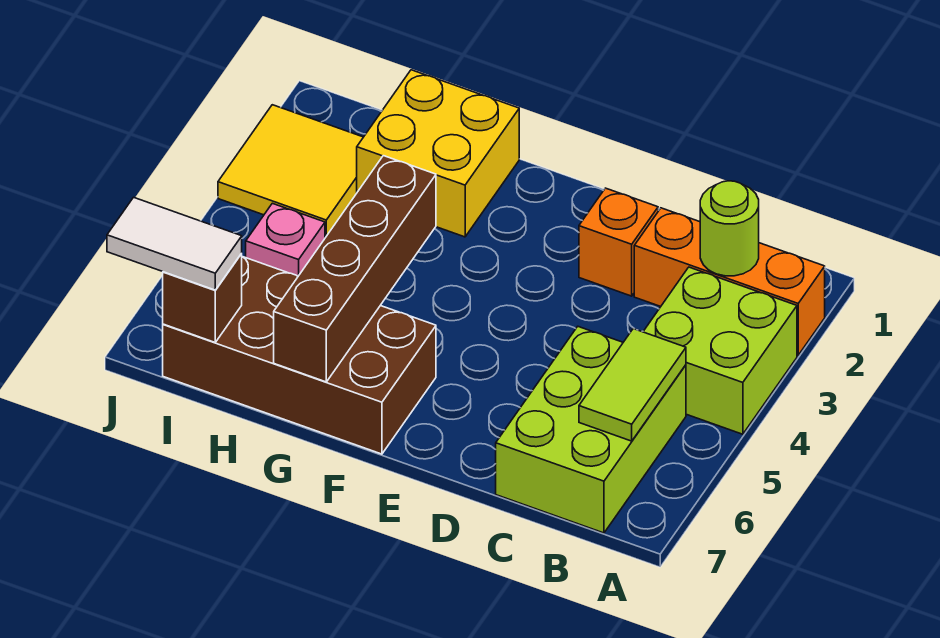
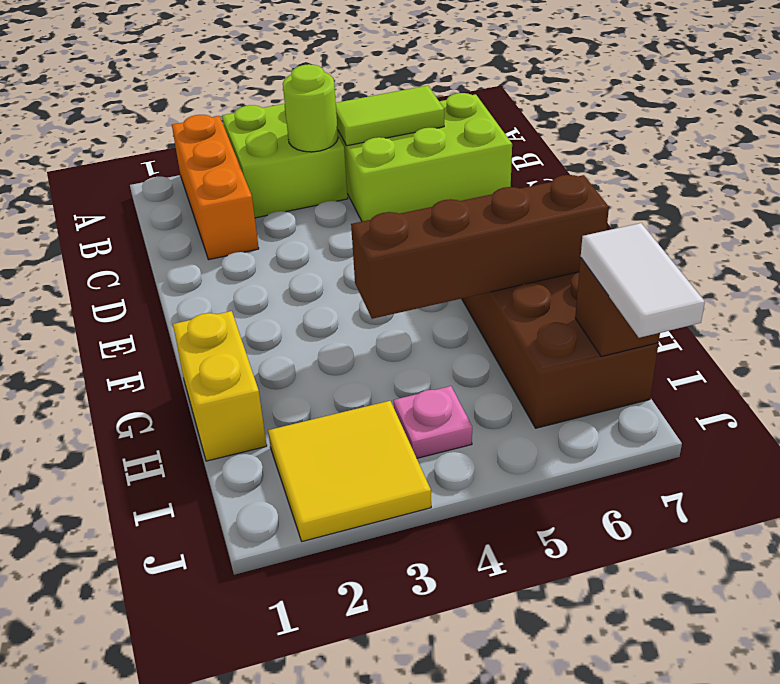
lime 1x1 round brick [700,181,759,276] -> lime 1x1 round brick moved to [283,64,338,152]
orange 1x1 brick [579,188,658,296] -> none
yellow 2x2 brick [357,70,519,237] -> yellow 1x2 brick [173,311,267,461]

